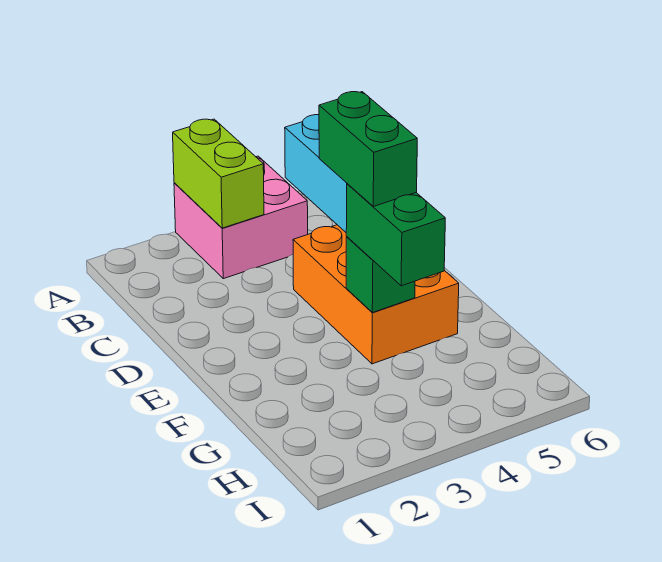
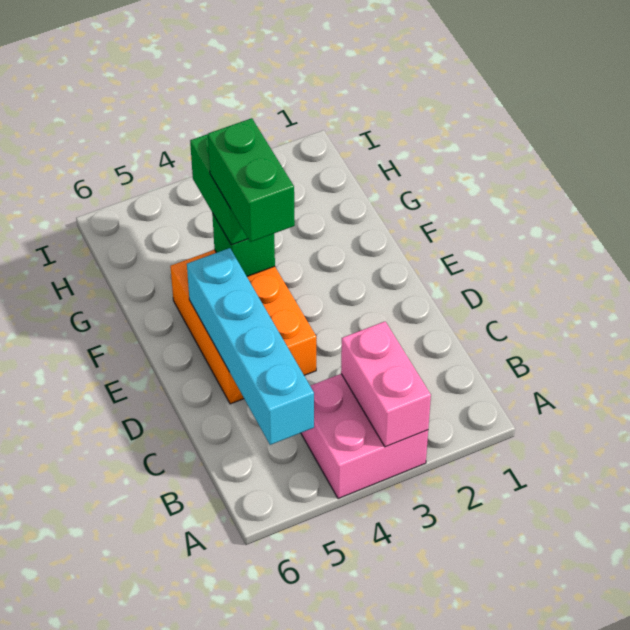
lime 1x2 brick [173,119,264,228] -> pink 1x2 brick [341,322,431,447]

